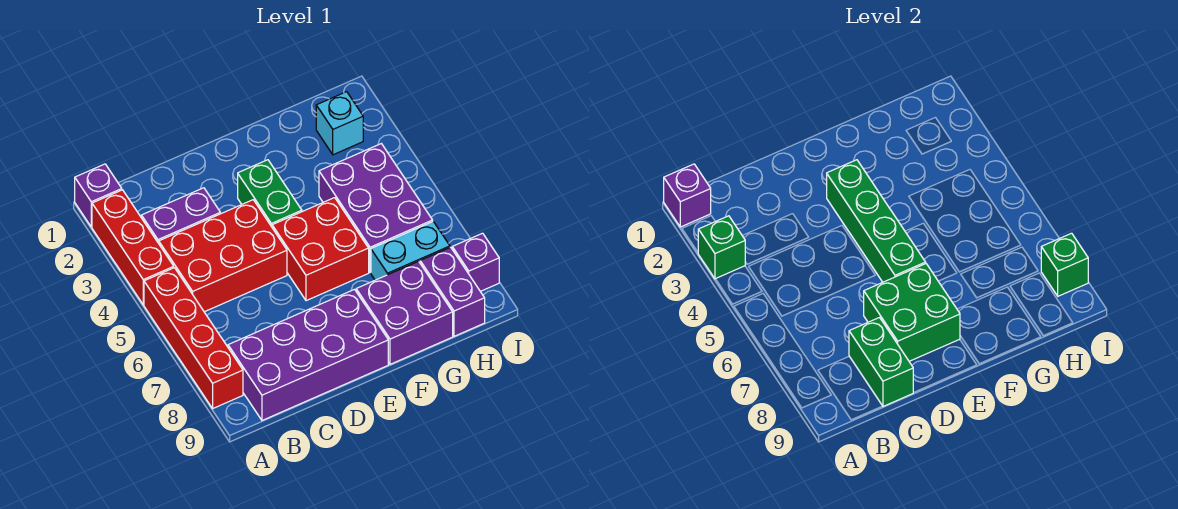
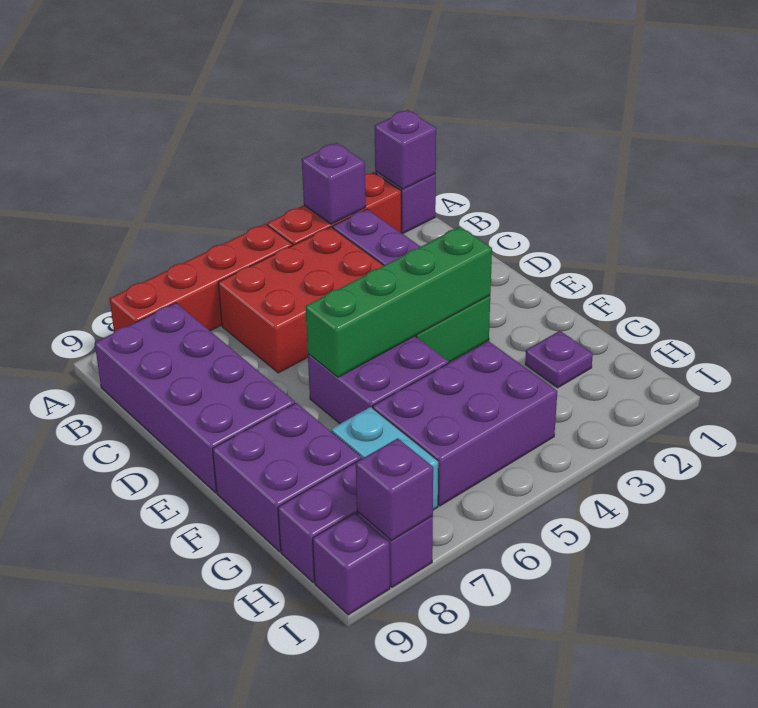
green 1x1 brick [698,216,745,279] -> purple 1x1 brick [302,143,366,224]
red 2x3 brick [159,200,287,312] -> red 2x3 brick turned to [218,227,384,373]
green 1x2 brick [849,318,913,406] -> none
green 2x2 brick [864,264,960,361] -> none
red 2x2 brick [272,198,369,301] -> purple 2x2 brick [308,336,449,424]
none -> purple 1x1 plate [525,331,593,388]
cyan 1x1 brick [316,92,363,155] -> none
green 1x1 brick [1041,233,1088,296] -> purple 1x1 brick [356,438,433,541]
none -> purple 1x1 brick [313,513,390,615]

